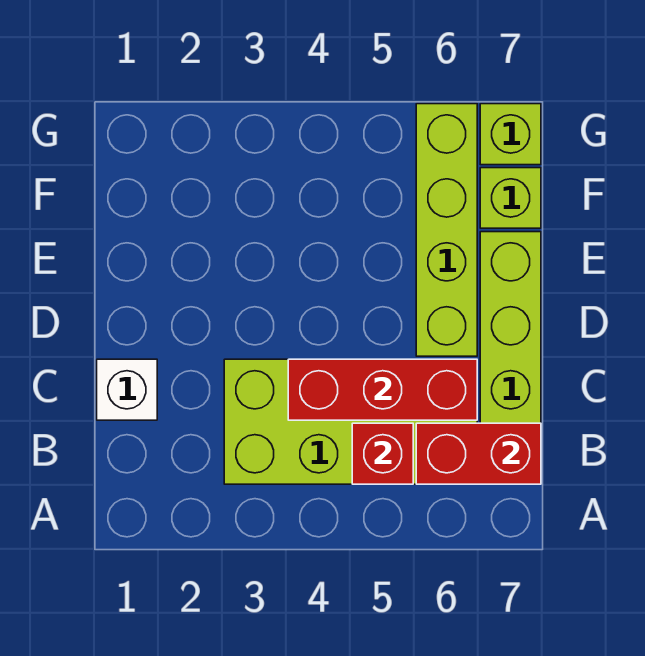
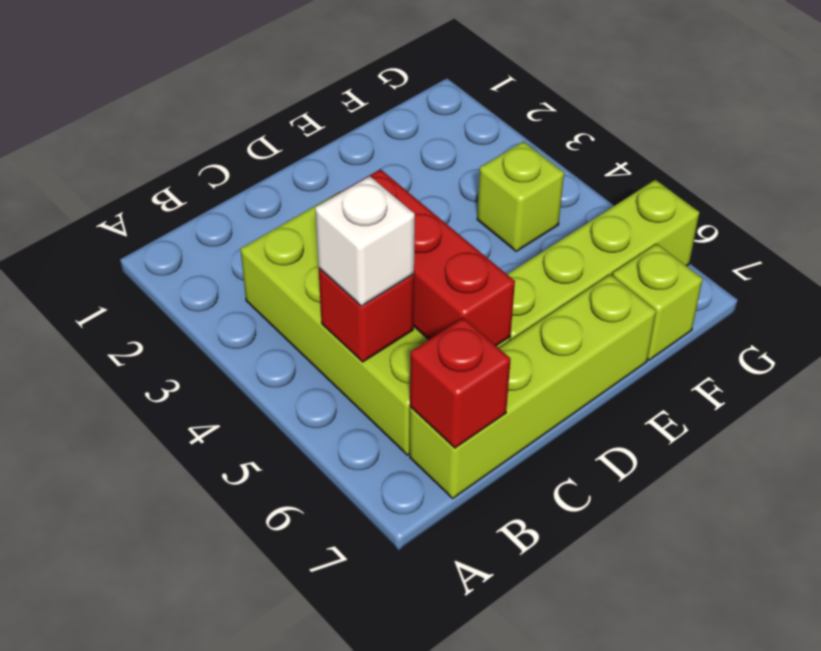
red 1x2 brick [416,423,541,484] -> red 1x1 brick [410,318,511,448]
white 1x1 brick [97,359,157,420] -> white 1x1 brick moved to [315,176,415,306]
lime 1x1 brick [480,104,541,165] -> lime 1x1 brick moved to [477,142,564,251]

